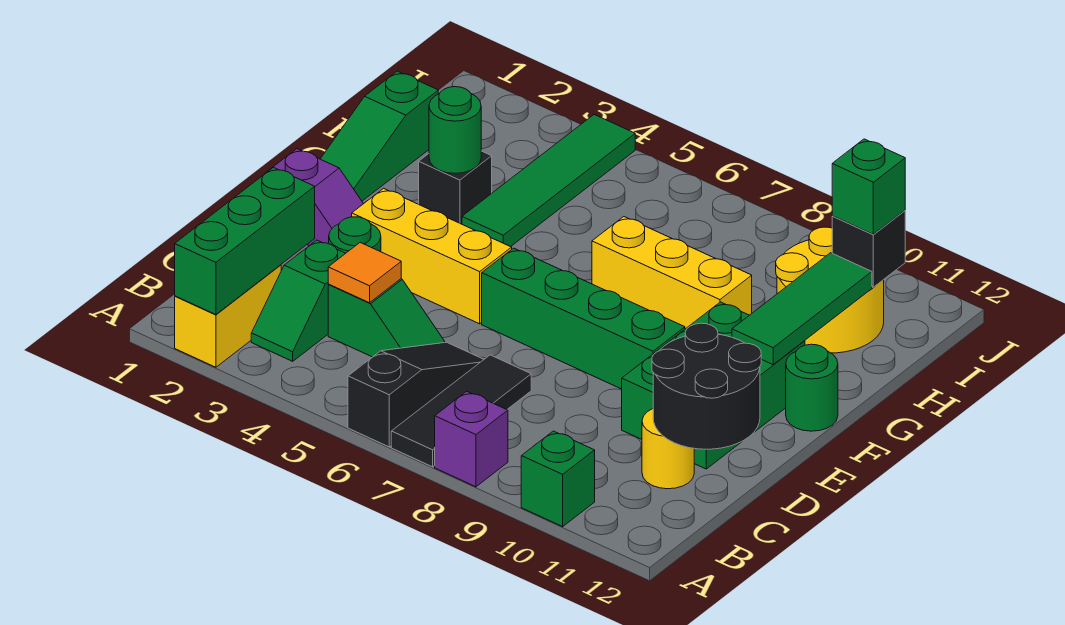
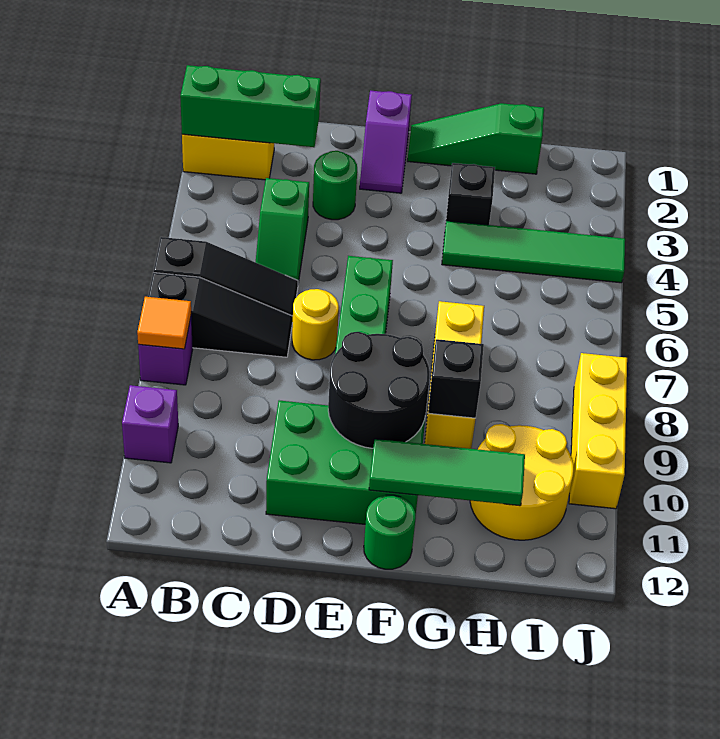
black 1x3 tile [391,355,531,467] -> black 1x3 slope [148,273,293,357]
green 1x1 brick [521,431,595,527] -> purple 1x1 brick [122,385,178,463]
green 1x2 slope [251,240,346,361] -> none
orange 1x1 tile [328,243,401,303] -> orange 1x1 tile moved to [137,297,191,349]
yellow 1x1 round brick [642,409,694,489] -> yellow 1x1 round brick moved to [292,289,339,360]
black 2x2 round brick [652,323,761,449] -> black 2x2 round brick moved to [328,332,430,448]
yellow 1x3 brick [352,188,512,324] -> yellow 1x3 brick moved to [569,353,627,509]
green 1x1 round brick [429,87,481,173] -> none
black 1x1 brick [832,211,905,287] -> black 1x1 brick moved to [428,339,484,418]
green 1x1 brick [832,139,905,234] -> none

